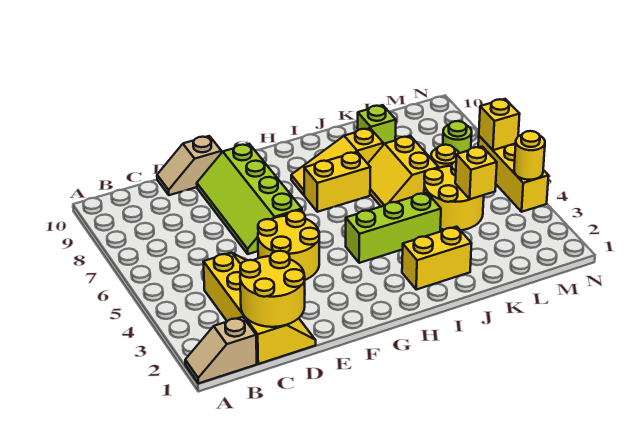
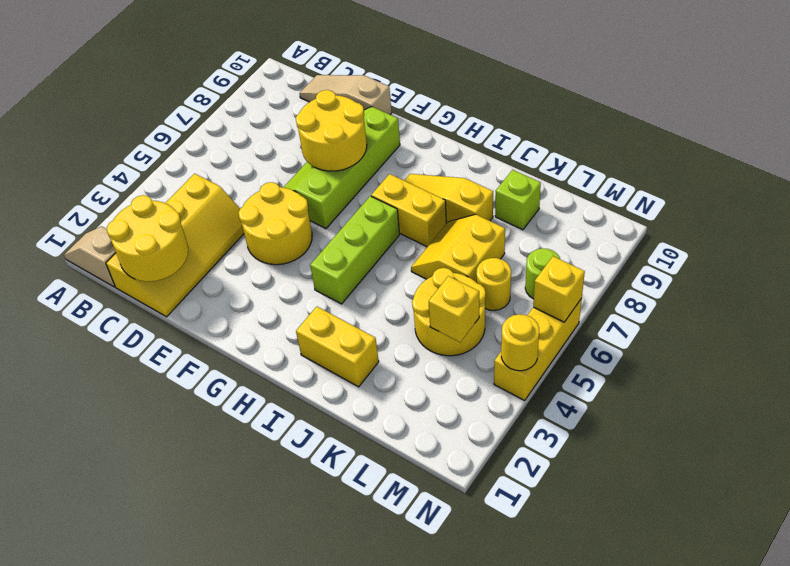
tan 1x2 slope [157,136,222,195] -> tan 1x3 slope [300,75,392,115]
none -> yellow 2x2 round brick [296,90,367,171]
lime 1x3 brick [346,193,441,263] -> lime 1x3 brick turned to [310,196,400,304]

